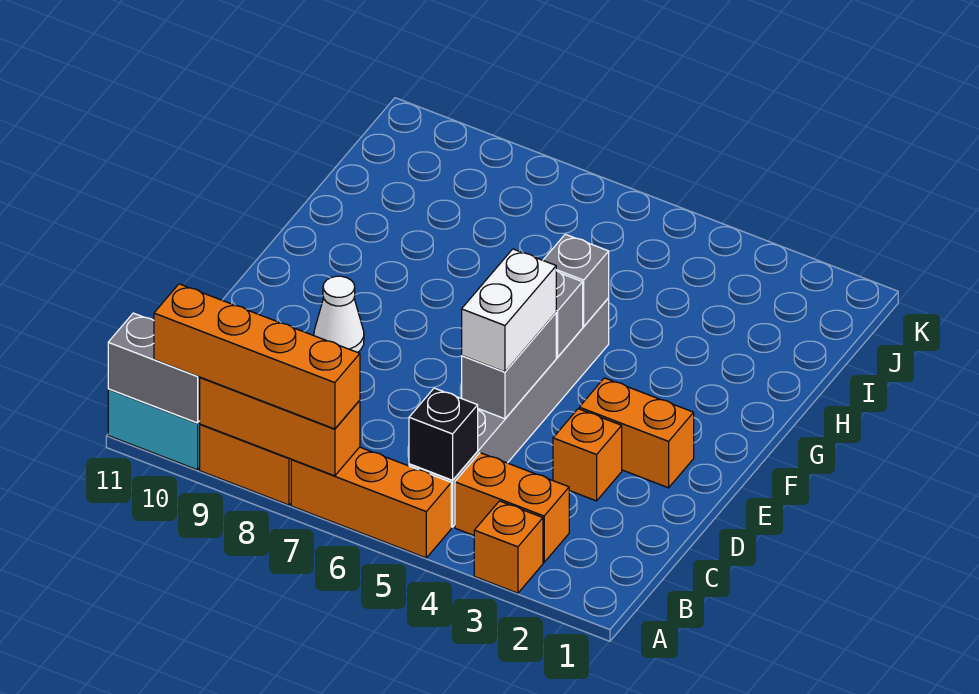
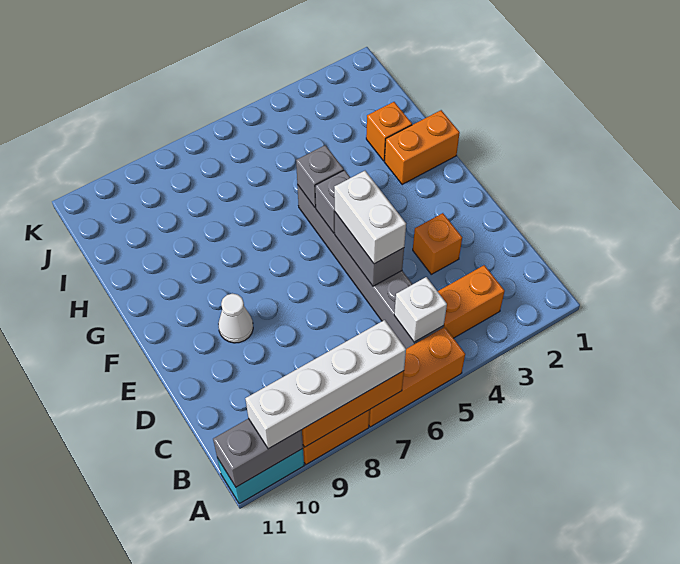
orange 1x1 brick [474,501,543,593] -> orange 1x1 brick moved to [366,102,412,161]
orange 1x4 brick [154,284,360,429] -> white 1x4 brick [245,320,406,449]
black 1x1 brick [409,388,478,480] -> white 1x1 brick [394,277,447,342]
orange 1x2 brick [579,378,694,488] -> orange 1x2 brick moved to [385,110,460,185]

